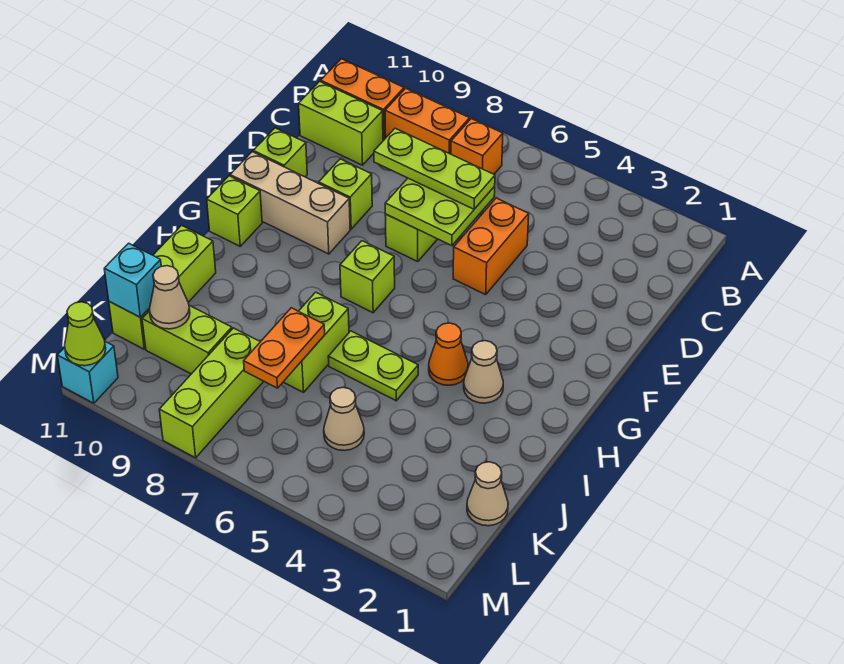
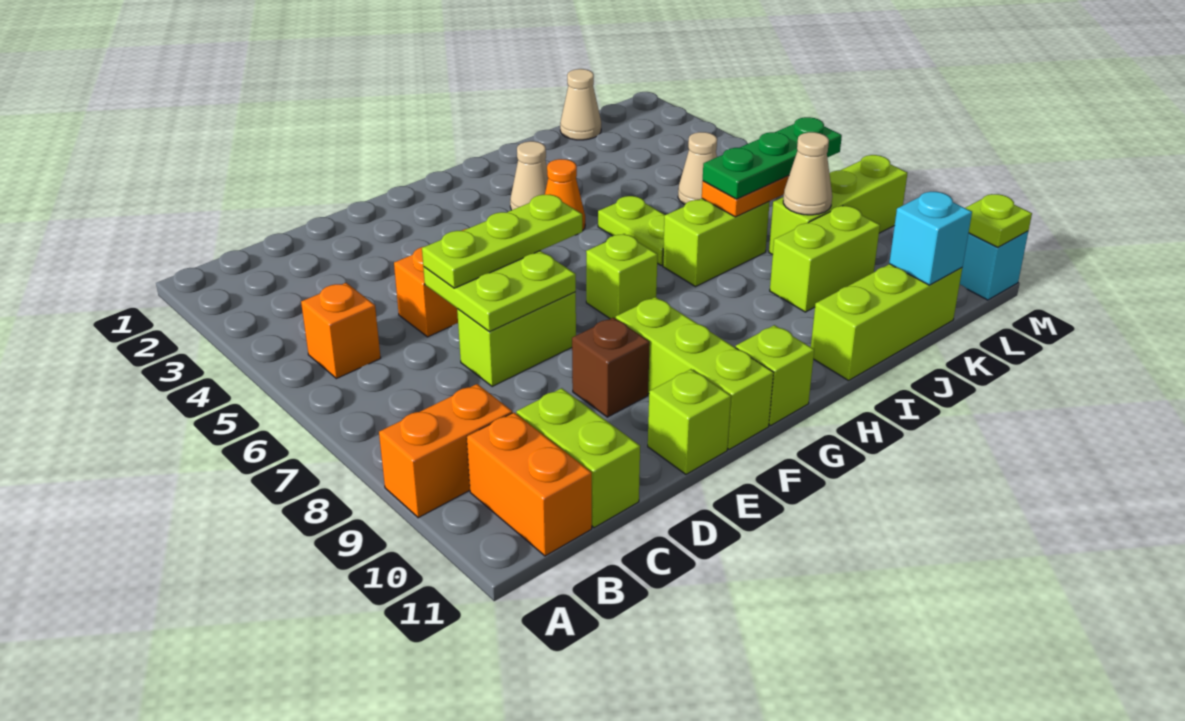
orange 1x1 brick [451,119,503,174] -> orange 1x1 brick moved to [301,283,381,379]
orange 1x2 brick [385,88,470,154] -> orange 1x2 brick turned to [379,384,512,518]
lime 1x3 plate [374,128,495,209] -> lime 1x3 plate turned to [422,195,582,288]
lime 1x1 brick [319,159,372,229] -> brown 1x1 brick [572,318,650,417]
tan 1x3 brick [230,152,350,254] -> lime 1x3 brick [616,297,773,449]
none -> green 1x3 plate [703,117,842,199]
lime 1x2 brick [142,305,232,374] -> lime 1x2 brick turned to [770,206,880,312]
tan 1x1 cone [149,266,190,329] -> tan 1x1 cone moved to [783,132,832,215]
lime 1x1 cone [65,302,106,366] -> lime 1x1 plate [966,194,1032,247]

